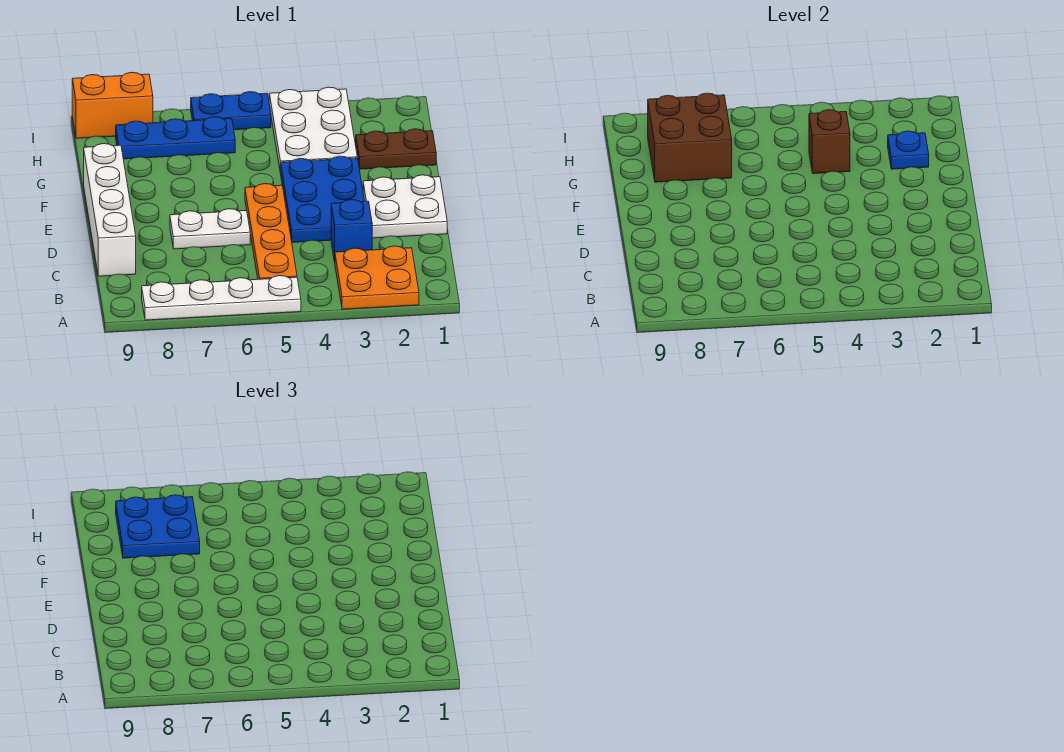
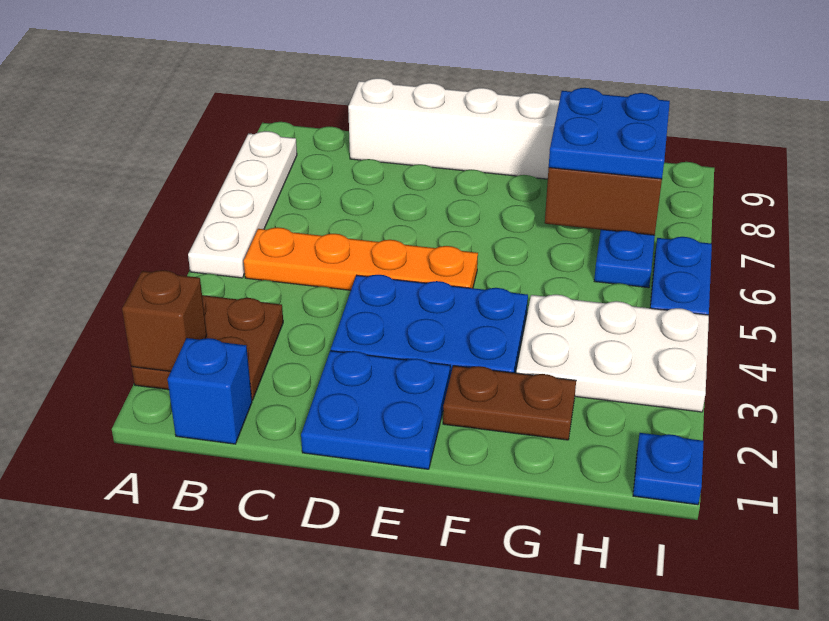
orange 2x2 plate [335,246,419,309] -> brown 2x2 plate [132,295,283,400]
blue 1x1 brick [331,200,372,262] -> blue 1x1 brick moved to [167,338,252,444]
white 2x2 plate [363,175,447,238] -> blue 2x2 plate [301,351,450,469]
white 1x2 plate [170,209,250,249] -> none
brown 1x2 plate [356,129,436,169] -> brown 1x2 plate turned to [443,366,576,440]
blue 1x1 plate [888,131,929,169] -> blue 1x1 plate moved to [633,433,704,505]
brown 1x1 brick [809,110,850,174] -> brown 1x1 brick moved to [122,270,207,371]
orange 1x2 brick [72,72,153,138] -> none

